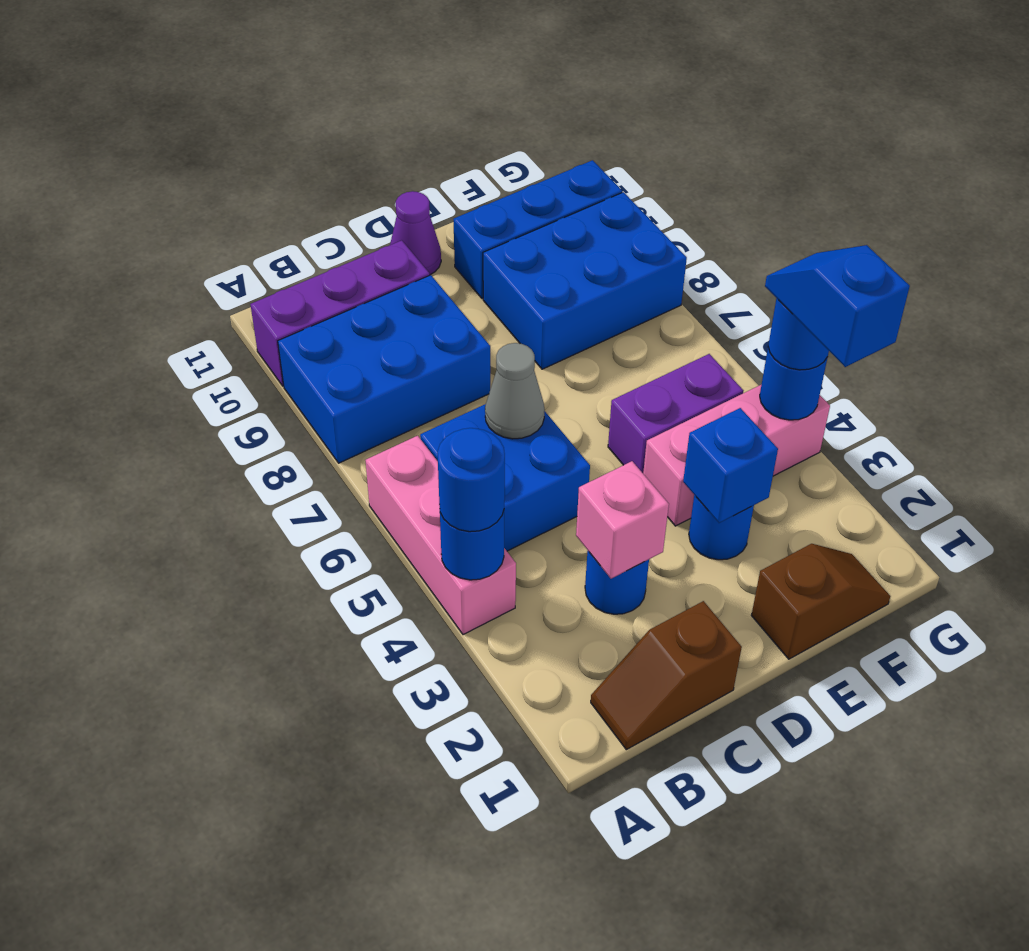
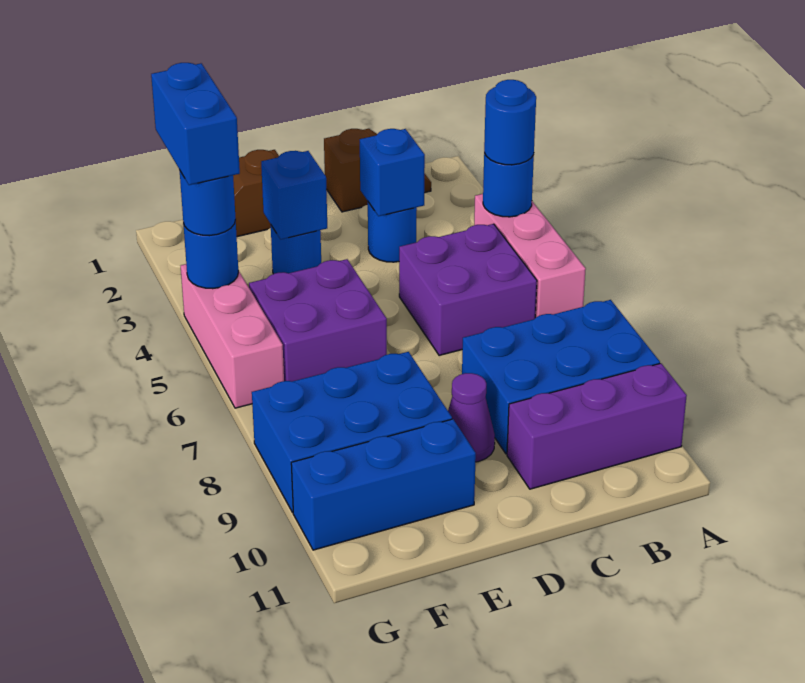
blue 2x2 brick [420,404,590,551] -> purple 2x2 brick [399,224,537,356]
pink 1x1 brick [576,461,669,579] -> blue 1x1 brick [360,129,425,216]
grey 1x1 cone [485,343,545,439] -> none
purple 1x1 cone [390,191,441,275] -> purple 1x1 cone moved to [448,373,495,462]
pink 1x3 brick [643,385,830,526] -> pink 1x3 brick turned to [181,264,284,408]
purple 1x2 brick [608,354,743,473] -> purple 2x2 brick [249,259,387,381]
blue 1x2 slope [765,245,910,367] -> blue 1x2 brick [151,63,240,185]

